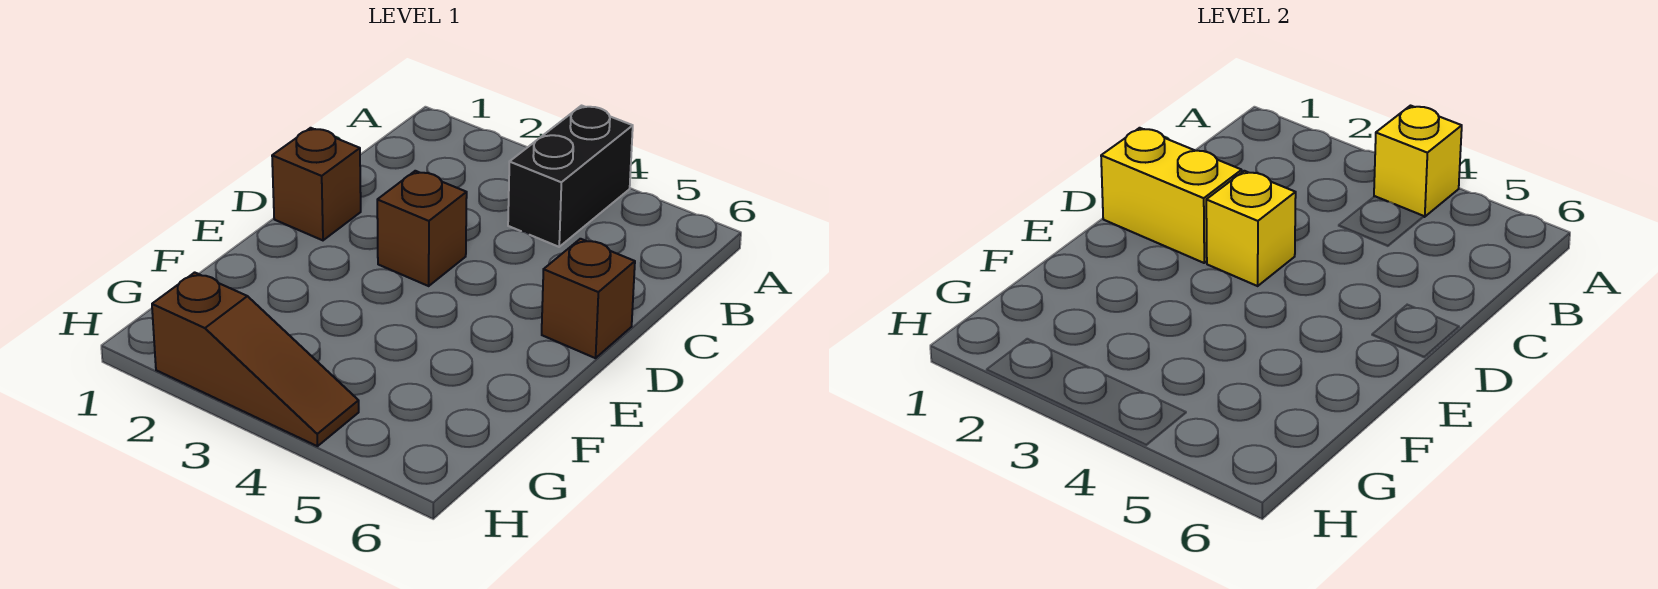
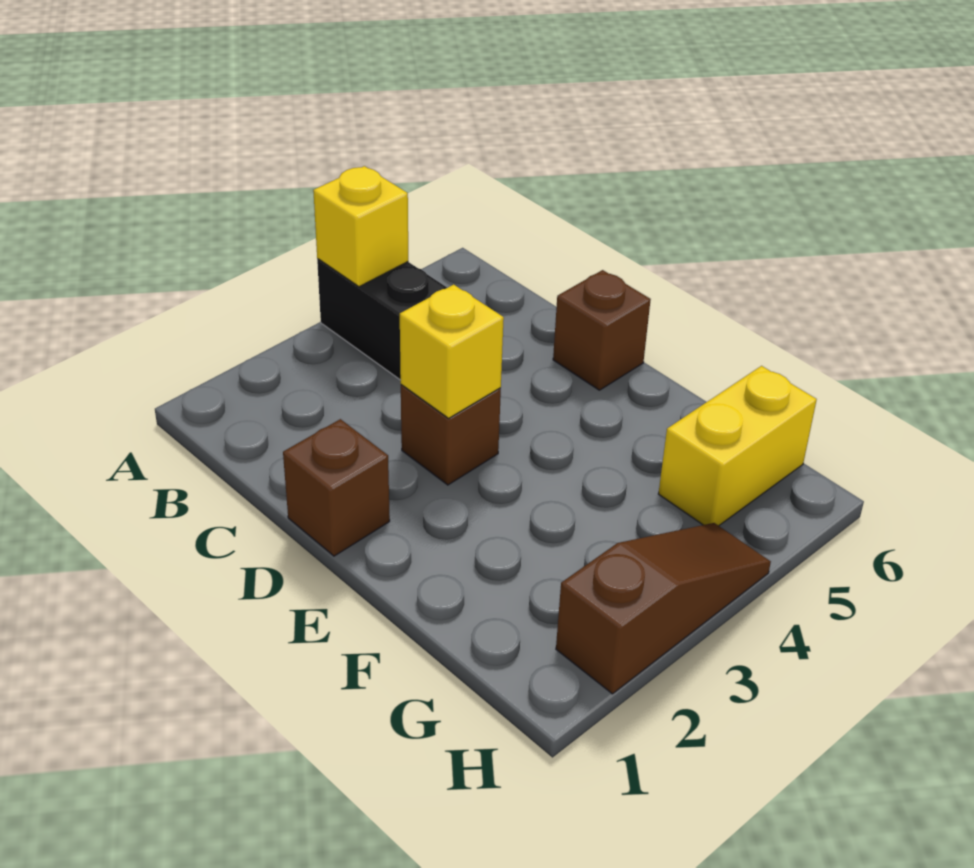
yellow 1x2 brick [1101,128,1242,263] -> yellow 1x2 brick moved to [658,366,817,526]

